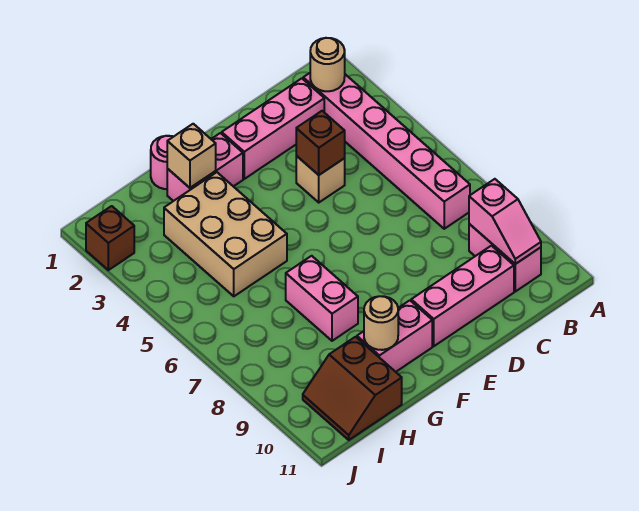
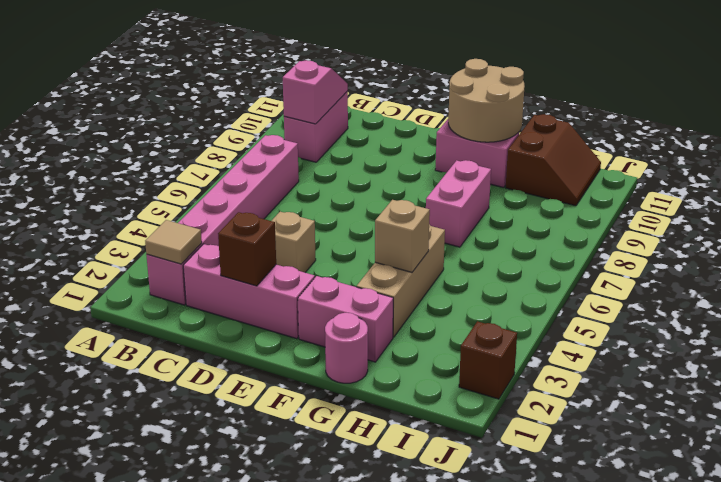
tan 1x1 round brick [310,38,345,91] -> tan 1x1 tile [145,220,202,264]
pink 1x3 brick [411,246,514,346] -> none
brown 1x1 brick [296,111,345,175] -> brown 1x1 brick moved to [218,212,276,286]
tan 1x1 brick [167,124,216,188] -> tan 1x1 brick moved to [375,200,430,272]
tan 2x3 brick [164,172,287,296] -> tan 1x3 brick [357,224,445,337]
tan 1x1 round brick [364,296,398,350] -> tan 2x2 round brick [448,59,524,142]

